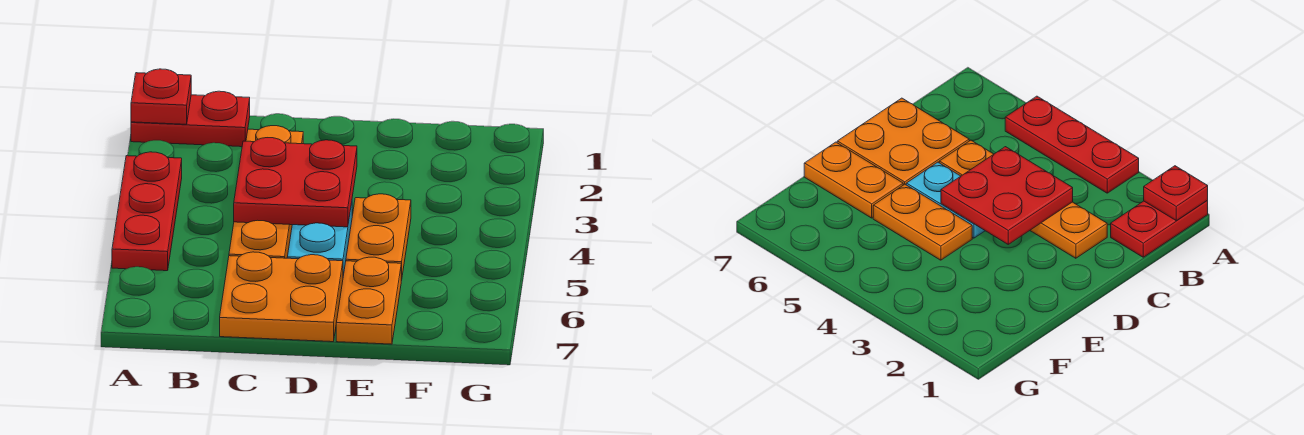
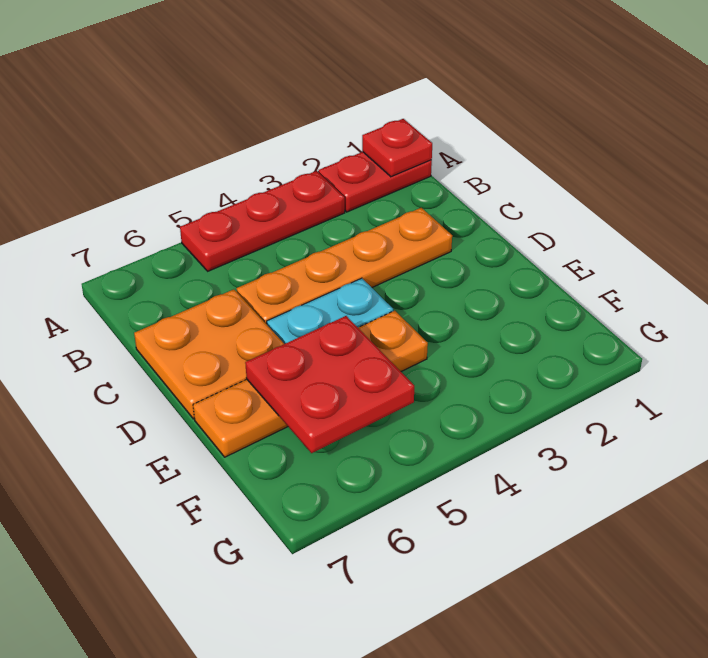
red 1x2 plate [131,91,250,147] -> red 1x2 plate turned to [319,152,432,212]
red 2x2 plate [234,138,357,227] -> red 2x2 plate moved to [245,316,414,453]

